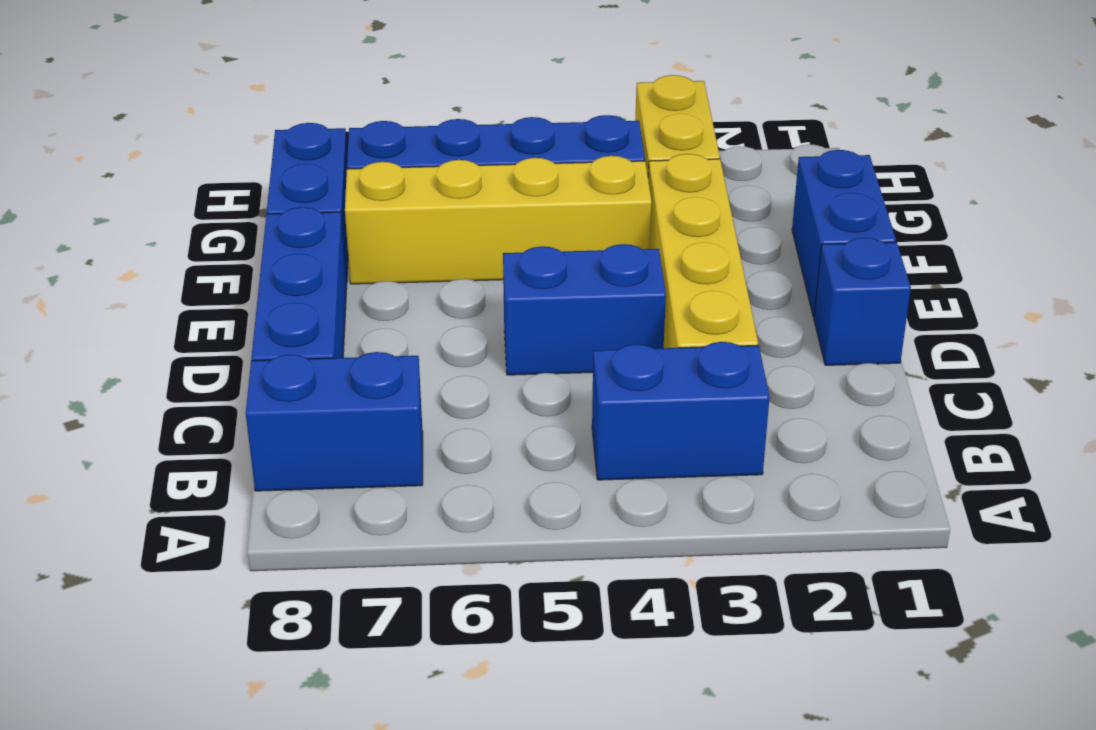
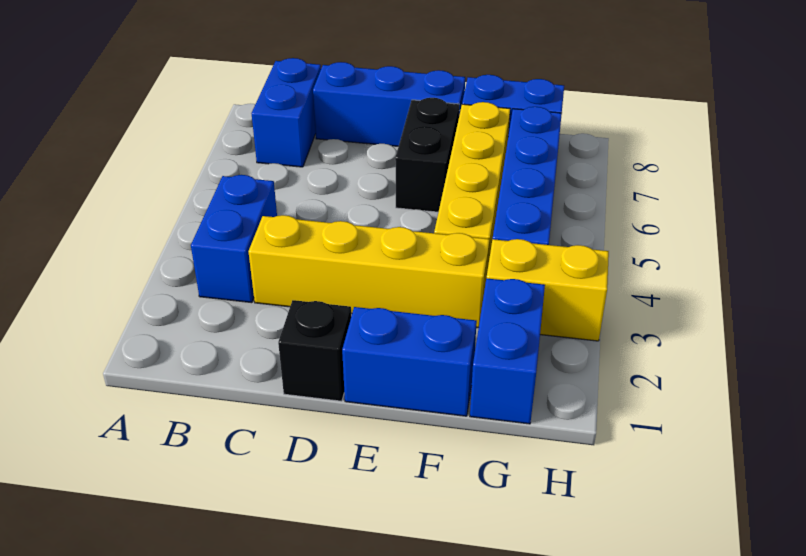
blue 1x1 brick [814,238,911,365] -> black 1x1 brick [278,300,351,401]
blue 1x2 brick [503,244,666,375] -> blue 1x2 brick moved to [470,278,545,424]
none -> black 1x2 brick [395,98,459,212]

